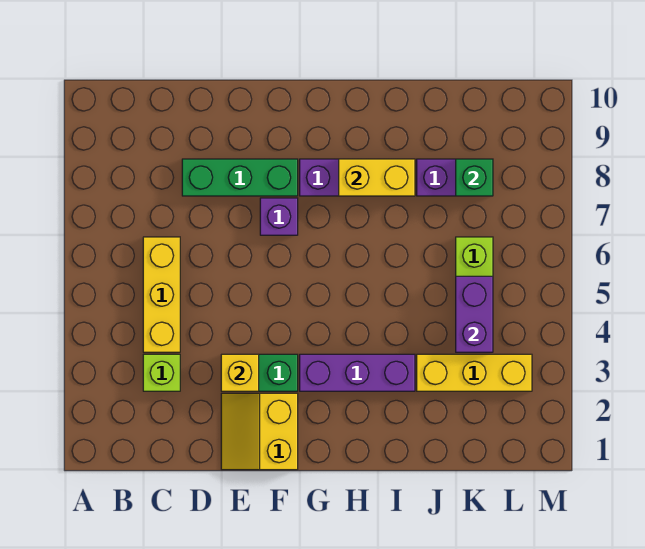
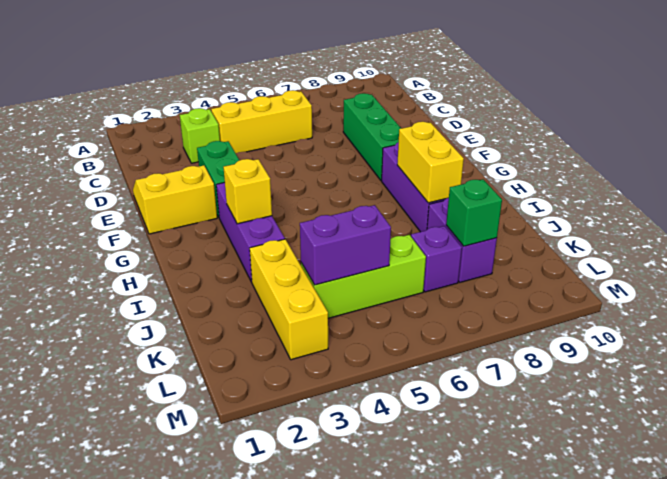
yellow 1x1 brick [221,354,259,391] -> yellow 1x1 brick moved to [223,159,272,224]
purple 1x1 brick [260,198,298,235] -> purple 1x1 brick moved to [411,226,462,292]

